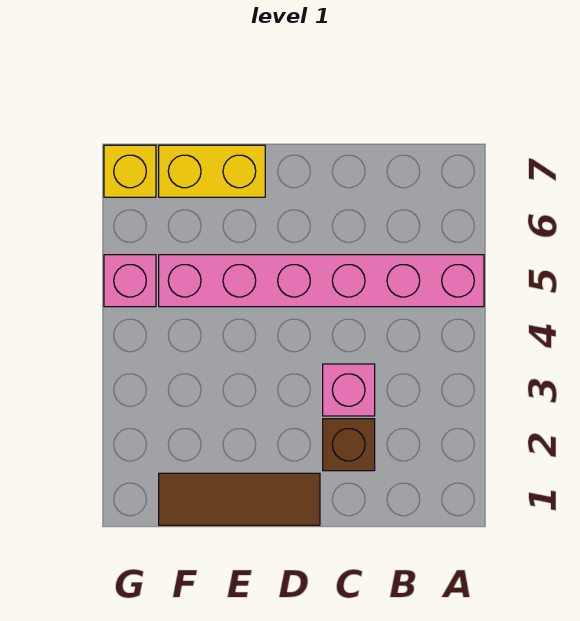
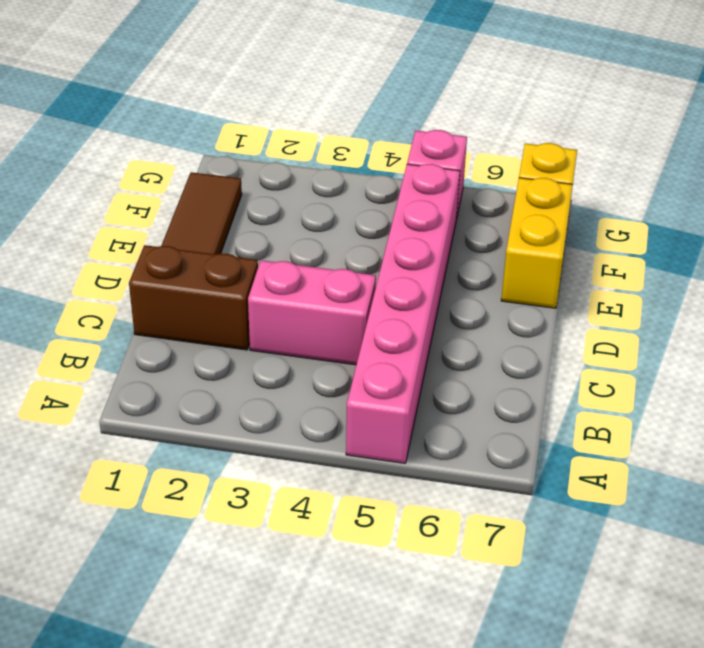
brown 1x1 brick [323,419,375,471] -> brown 1x2 brick [129,245,258,350]
pink 1x1 brick [323,364,375,416] -> pink 1x2 brick [248,260,376,365]

